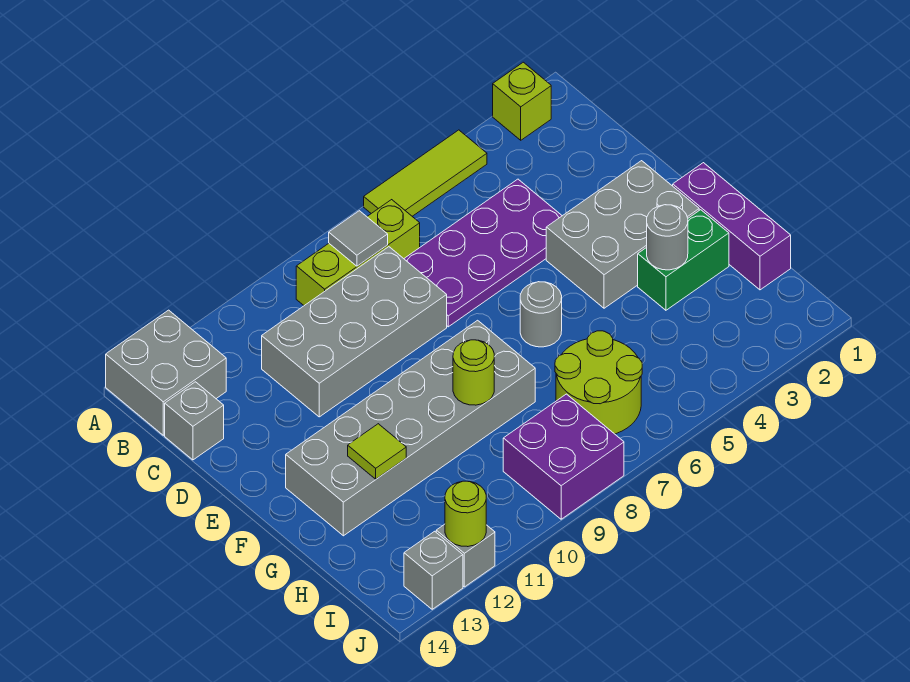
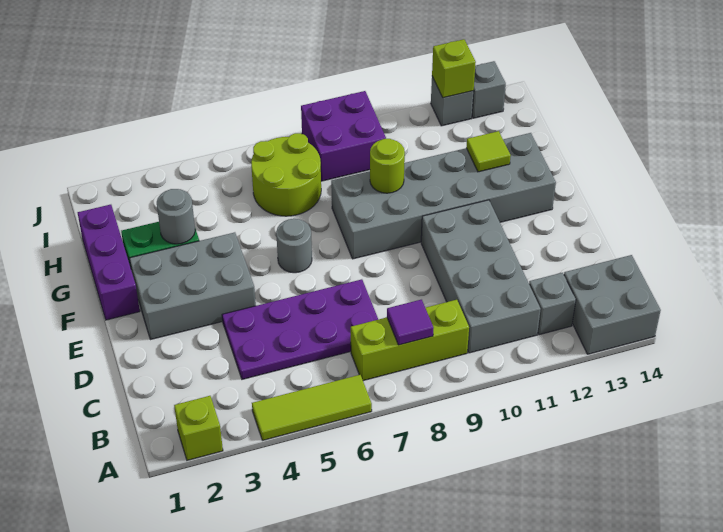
grey 1x1 tile [329,211,388,266] -> purple 1x1 tile [387,300,434,345]
grey 2x4 brick [262,247,447,417] -> grey 2x4 brick turned to [421,200,541,353]
grey 1x1 brick [165,382,224,460] -> grey 1x1 brick moved to [529,273,576,335]
lime 1x1 round brick [445,481,486,547] -> lime 1x1 brick [432,39,476,98]

